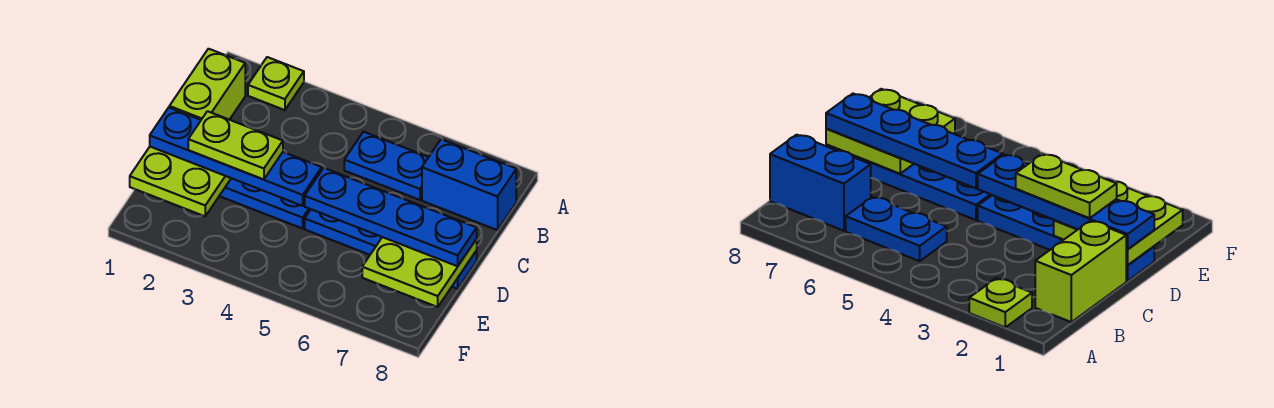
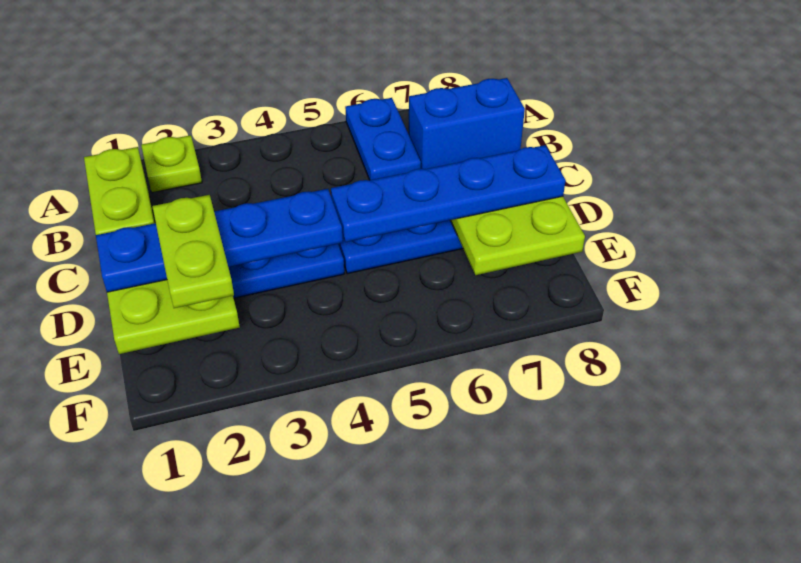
blue 1x2 plate [344,132,428,200] -> blue 1x2 plate turned to [345,98,421,180]
lime 1x2 plate [188,111,283,180] -> lime 1x2 plate turned to [152,195,234,308]

